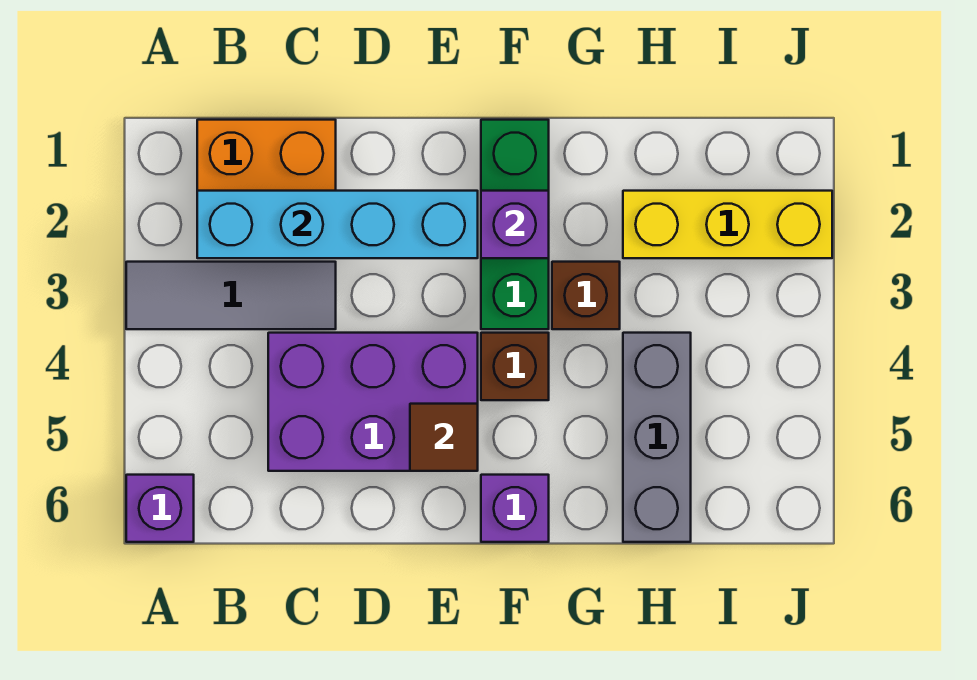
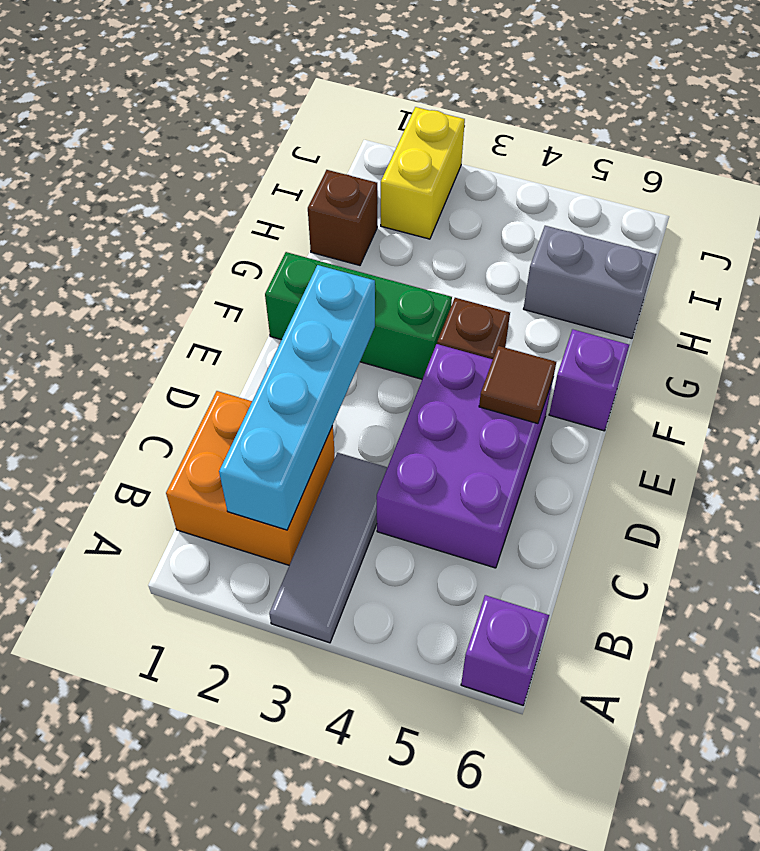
purple 1x1 brick [481,191,549,258] -> none
brown 1x1 brick [552,262,620,329] -> brown 1x1 brick moved to [308,170,377,265]
yellow 1x3 brick [623,191,832,258] -> yellow 1x2 brick [381,107,465,239]
grey 1x3 brick [623,333,691,542] -> grey 1x2 brick [524,226,656,338]

